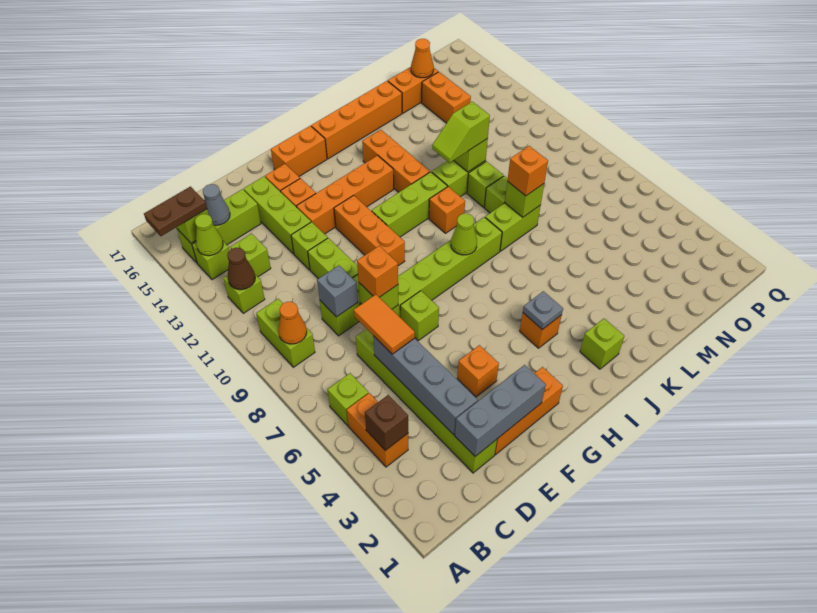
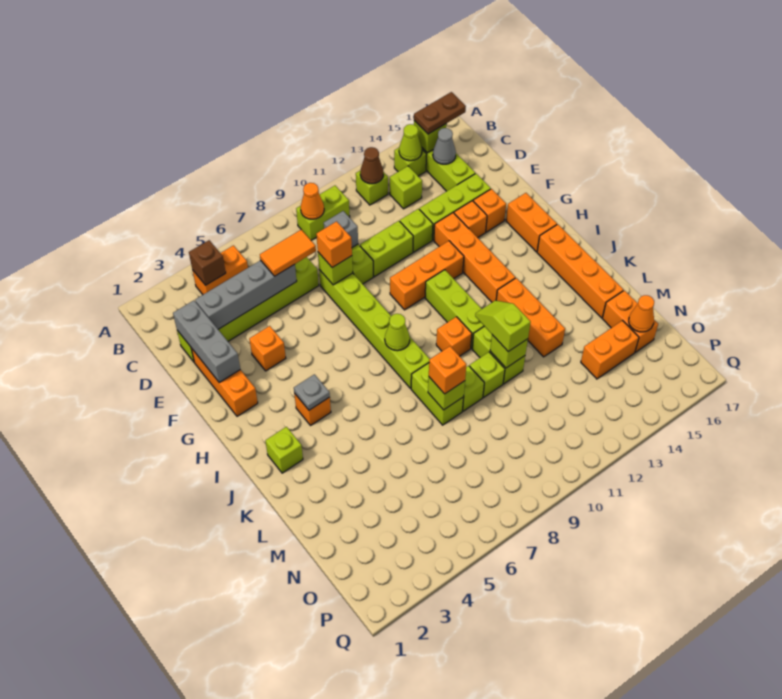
brown 1x2 plate [144,187,207,236] -> brown 1x2 plate turned to [414,92,466,134]
lime 1x1 brick [328,373,368,426] -> none
lime 1x1 brick [400,291,439,341] -> none
orange 1x3 brick [362,129,430,192] -> orange 1x3 brick turned to [496,278,565,357]

